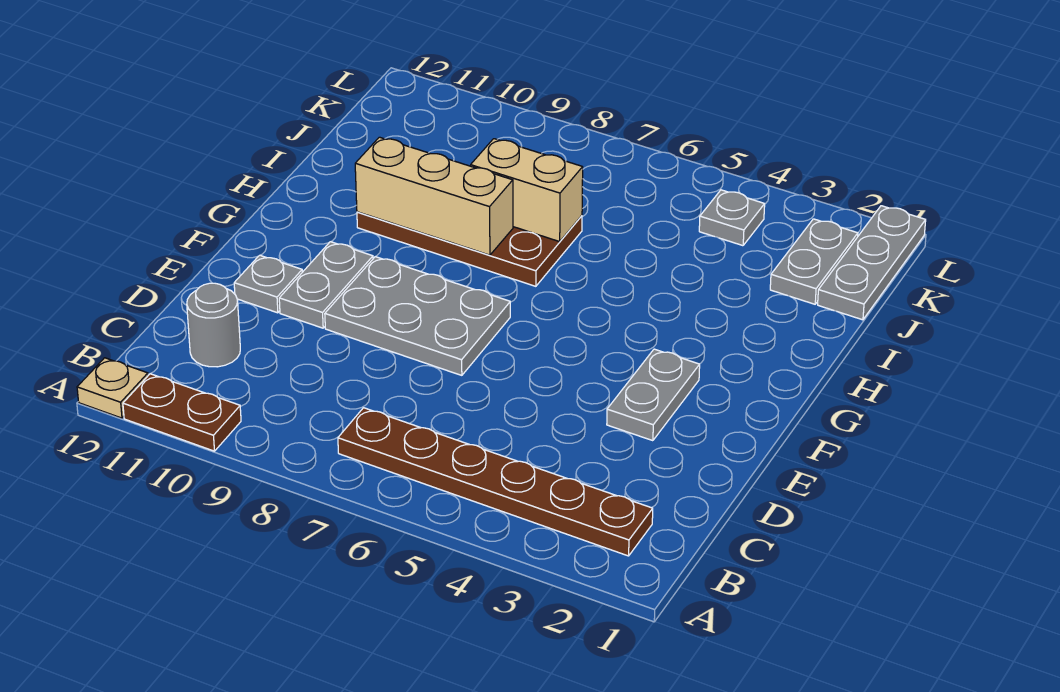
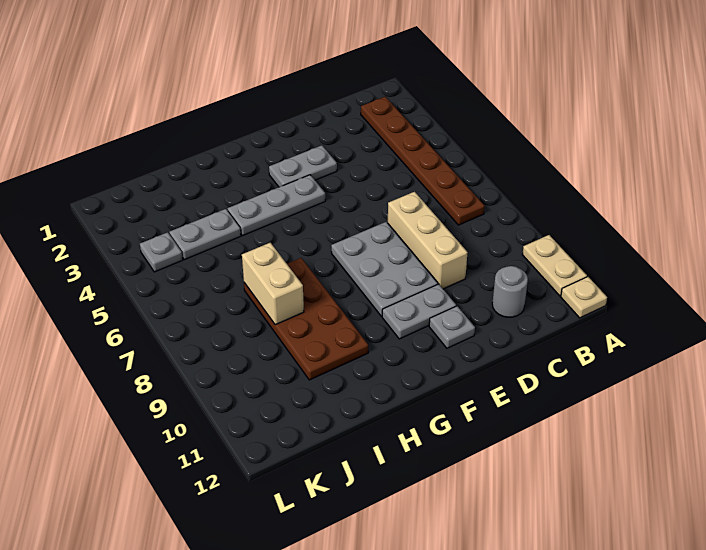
brown 1x2 plate [123,374,241,451] -> tan 1x2 plate [522,235,587,296]
tan 1x3 brick [355,137,513,255] -> tan 1x3 brick moved to [388,192,468,289]
grey 1x3 plate [818,206,926,320] -> grey 1x3 plate moved to [228,175,325,236]
grey 1x2 plate [770,219,858,304] -> grey 1x2 plate moved to [169,209,241,260]

